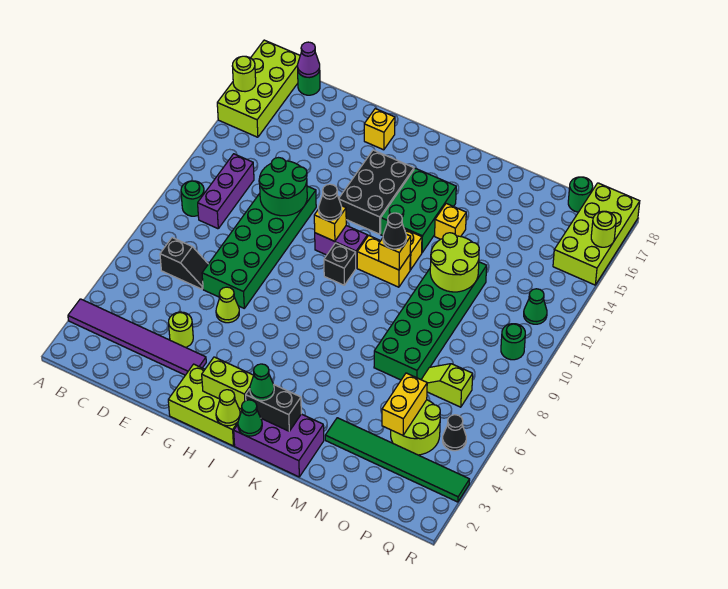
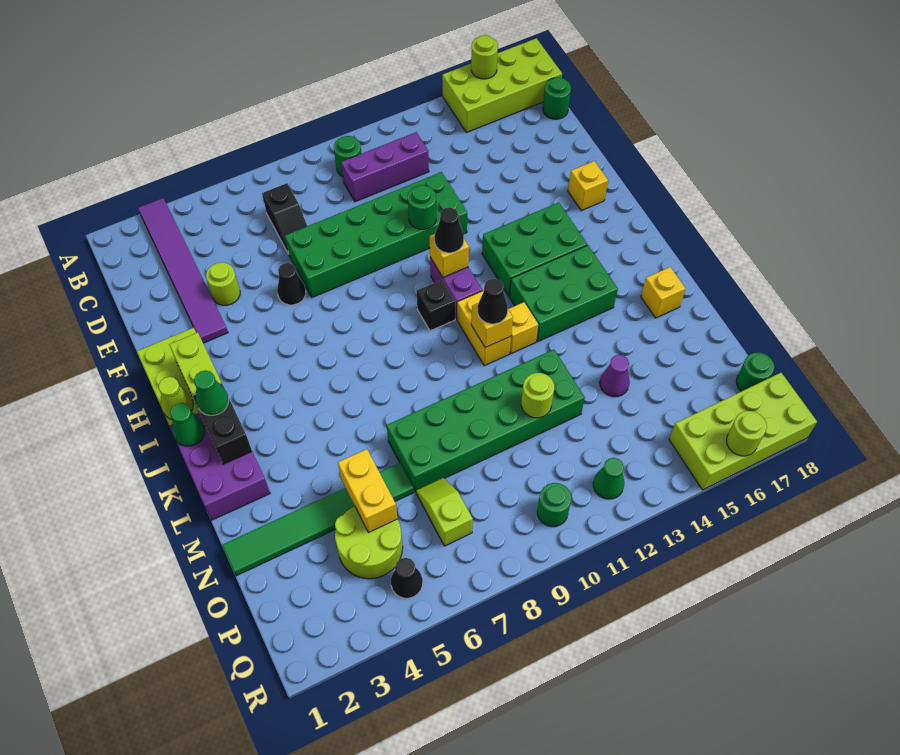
purple 1x1 cone [298,42,320,77] -> purple 1x1 cone moved to [600,355,630,397]
green 2x2 round brick [259,158,307,216] -> green 1x1 round brick [408,185,436,229]
lime 1x1 cone [216,287,239,323] -> black 1x1 cone [277,263,306,305]
black 2x3 brick [339,150,414,234] -> green 2x3 brick [482,202,587,296]
yellow 1x1 brick [435,204,466,239] -> yellow 1x1 brick moved to [641,267,686,318]
green 1x6 tile [325,418,470,502] -> green 1x6 tile turned to [222,463,414,576]
lime 2x2 round brick [430,233,479,292] -> lime 1x1 round brick [521,373,554,418]
yellow 1x2 brick [382,373,427,435] -> yellow 1x2 brick turned to [338,449,397,533]

